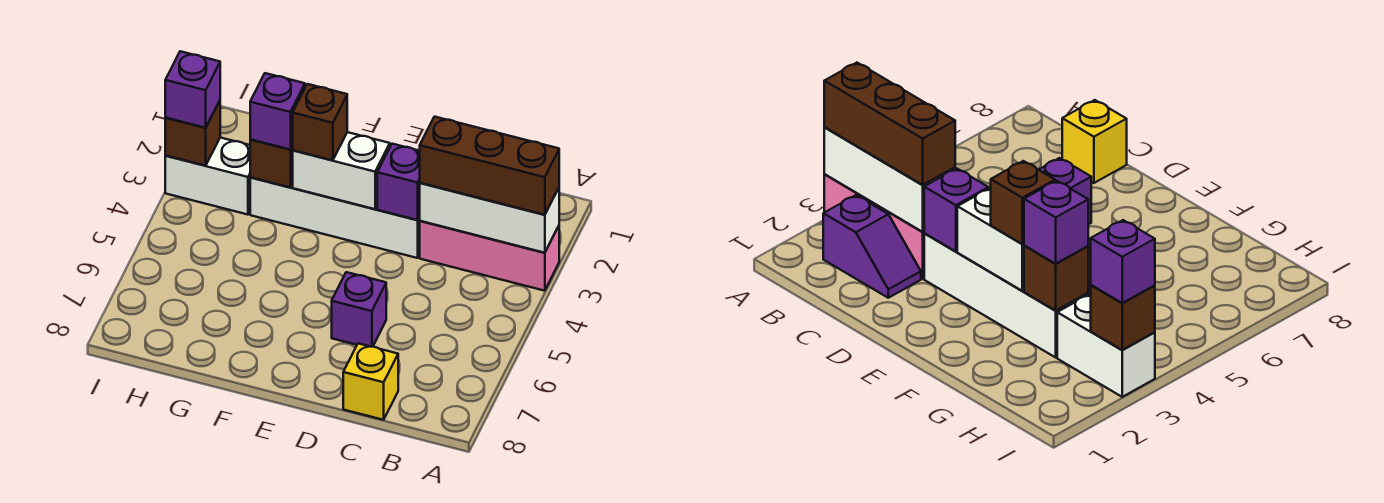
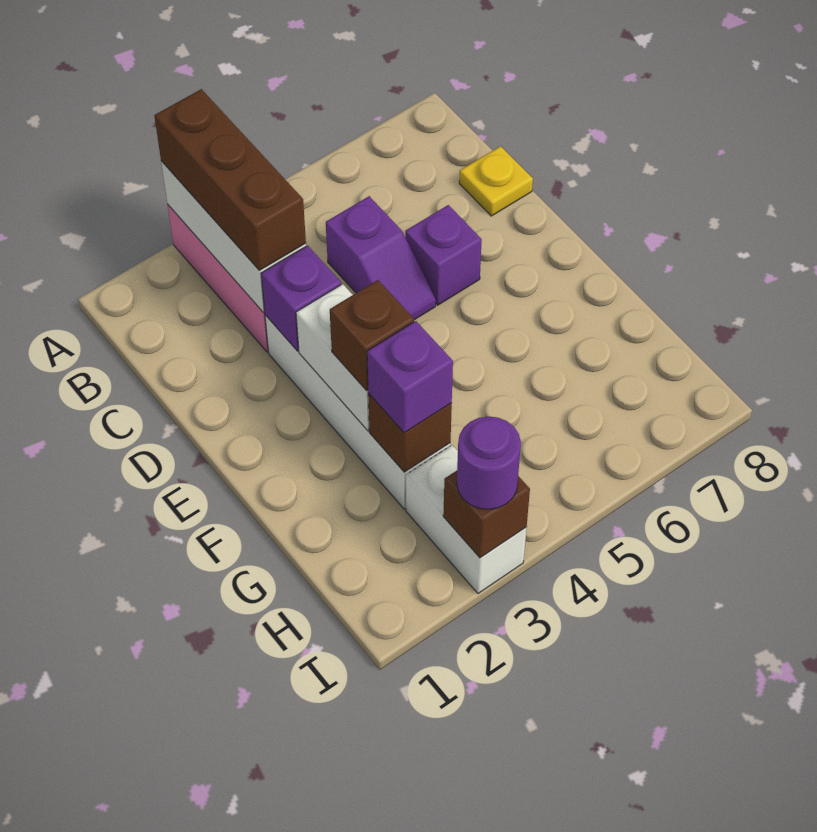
purple 1x2 slope [823,195,921,298] -> purple 1x2 slope moved to [326,196,436,320]
yellow 1x1 brick [343,343,398,420] -> yellow 1x1 plate [459,146,533,216]
purple 1x1 brick [165,51,220,128] -> purple 1x1 round brick [457,416,521,509]

